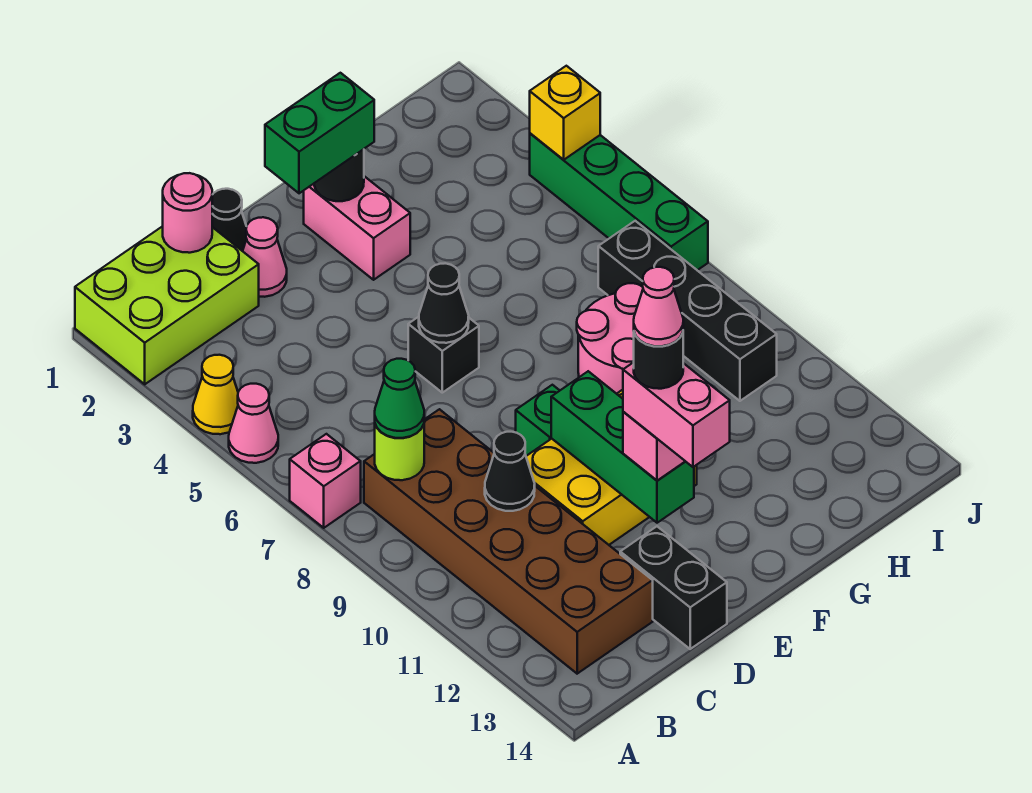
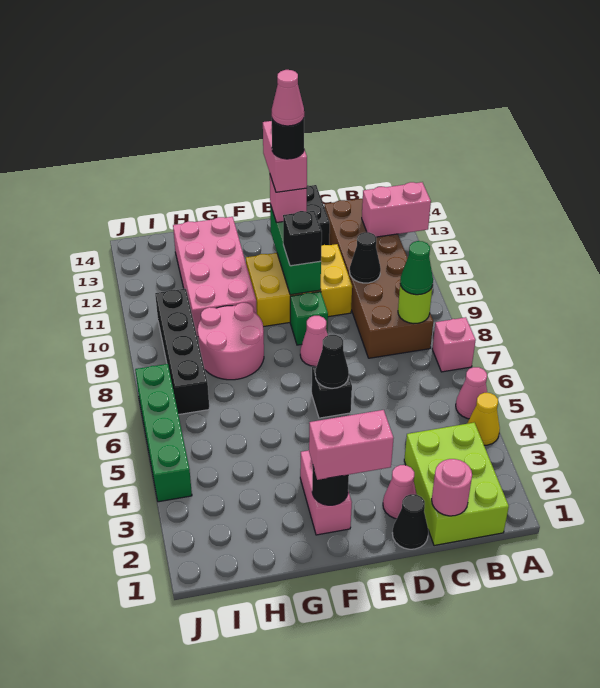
lime 2x3 brick [75,226,259,384] -> lime 2x3 brick turned to [404,423,509,546]
none -> pink 1x2 brick [362,182,431,237]
green 1x2 brick [265,73,374,193] -> pink 1x2 brick [309,410,394,480]
none -> pink 1x1 cone [300,316,328,366]
none -> black 1x1 brick [283,211,322,266]
none -> pink 2x4 brick [173,217,257,337]
yellow 1x1 brick [530,66,600,160] -> none

